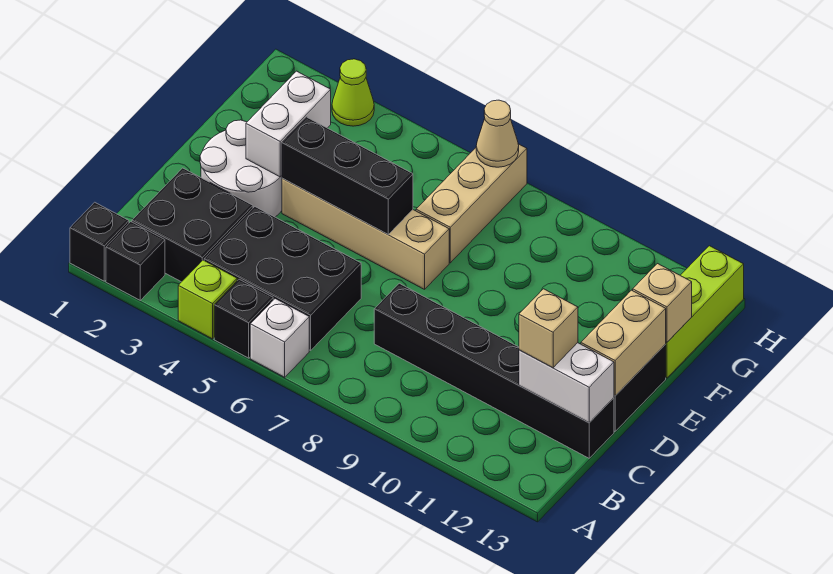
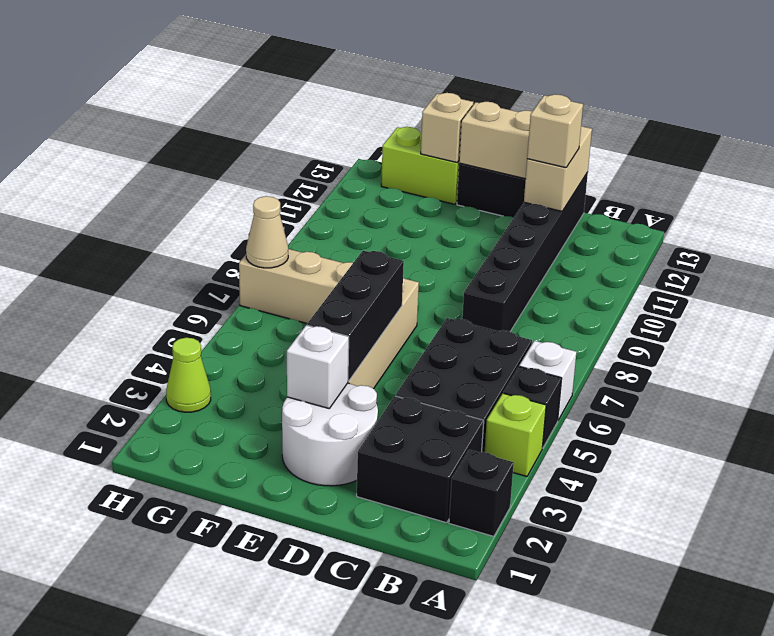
black 1x1 brick [70,202,129,281] -> none
white 1x2 brick [519,343,614,423] -> tan 1x2 brick [524,126,592,211]
white 1x2 brick [246,71,331,177] -> white 1x1 brick [287,325,349,408]
lime 1x3 brick [666,246,744,378] -> lime 1x2 brick [381,127,459,204]

